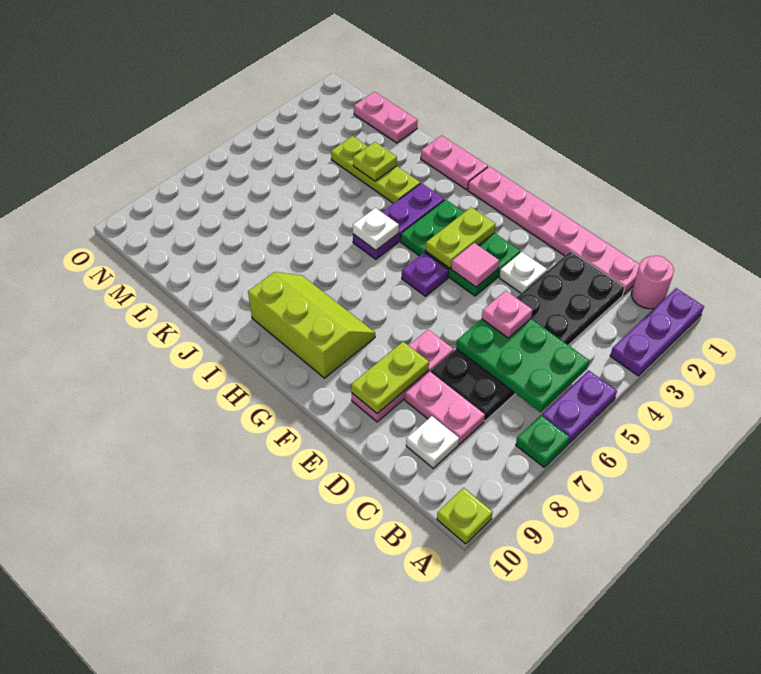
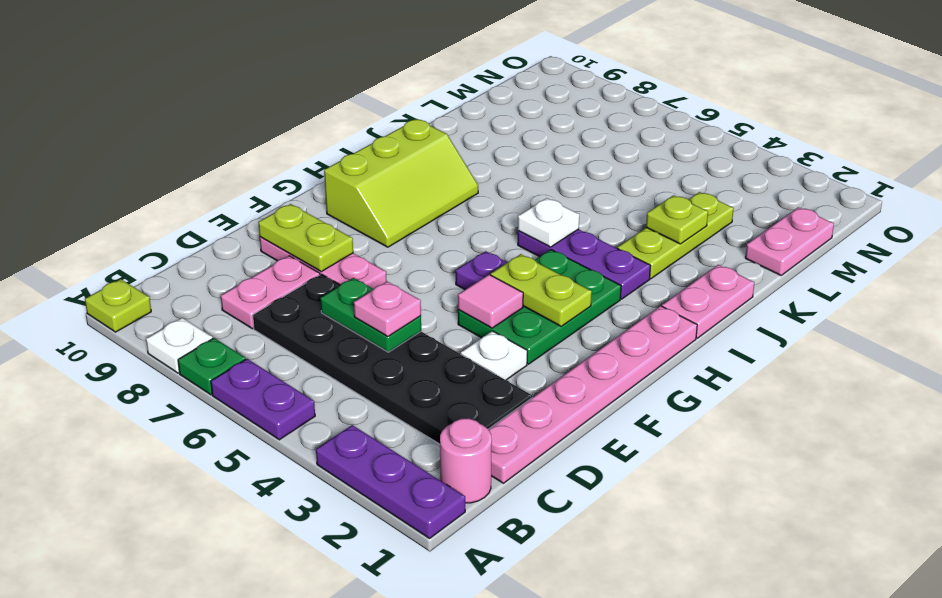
green 2x3 plate [456,319,589,412] -> green 1x2 plate [320,278,421,352]
white 1x1 plate [406,416,459,468] -> white 1x1 plate moved to [146,318,213,373]

